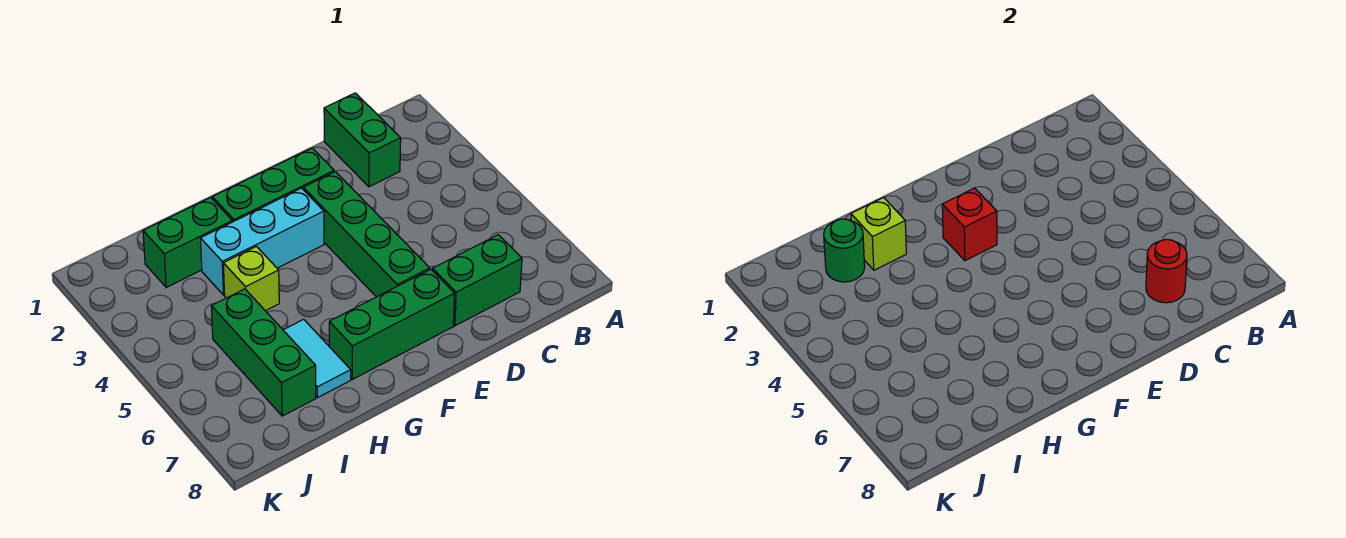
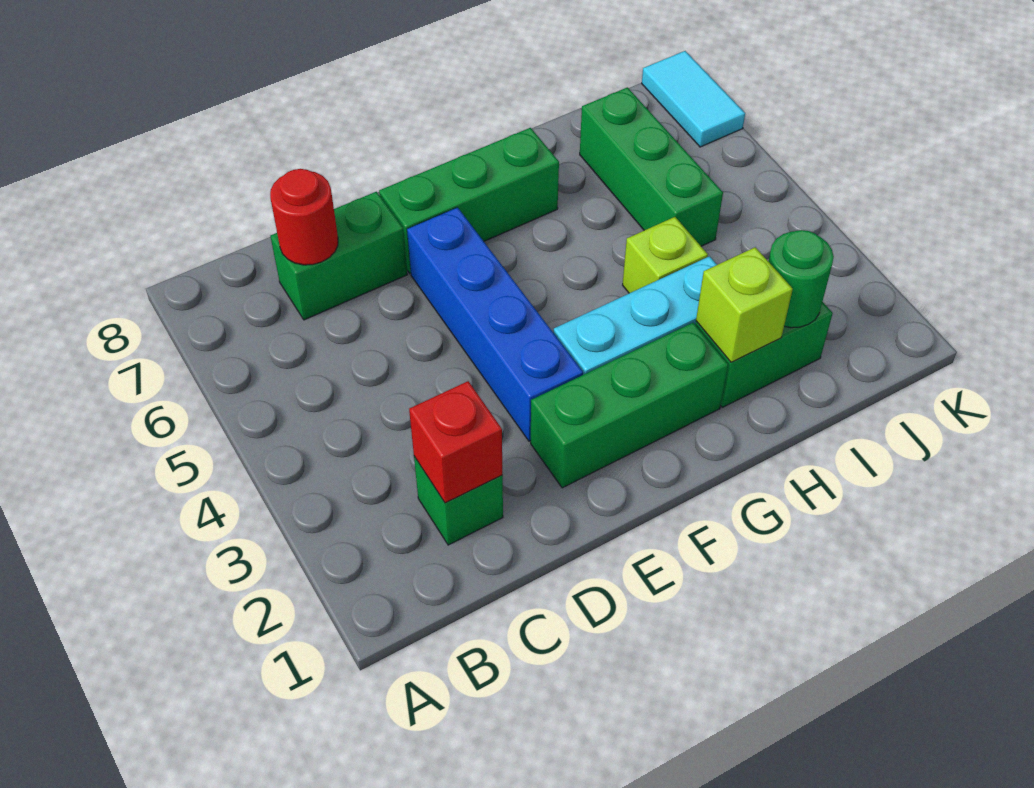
green 1x2 brick [324,93,401,187] -> green 1x1 brick [414,457,503,545]
green 1x4 brick [303,172,430,297] -> blue 1x4 brick [407,207,583,441]
red 1x1 brick [942,188,997,261] -> red 1x1 brick moved to [409,381,502,503]
cyan 1x2 tile [283,319,351,398] -> cyan 1x2 tile moved to [642,51,745,147]

